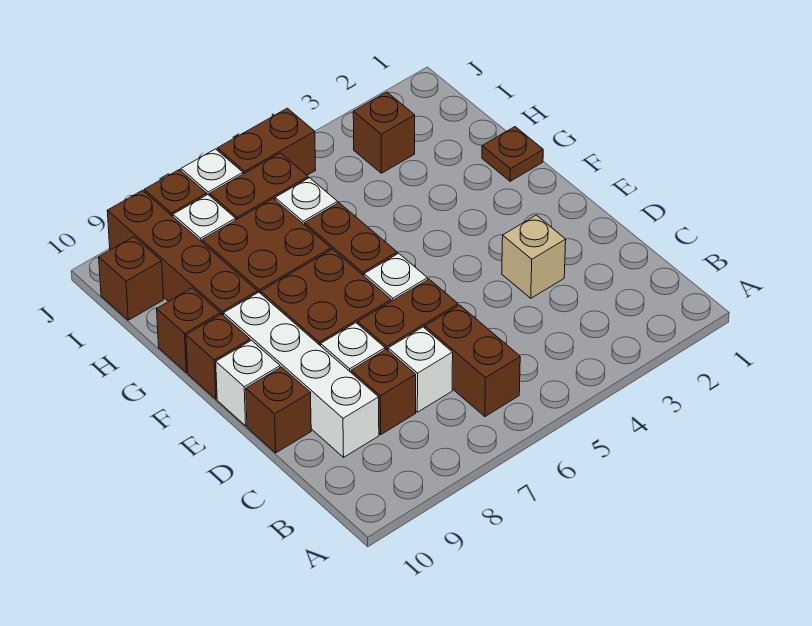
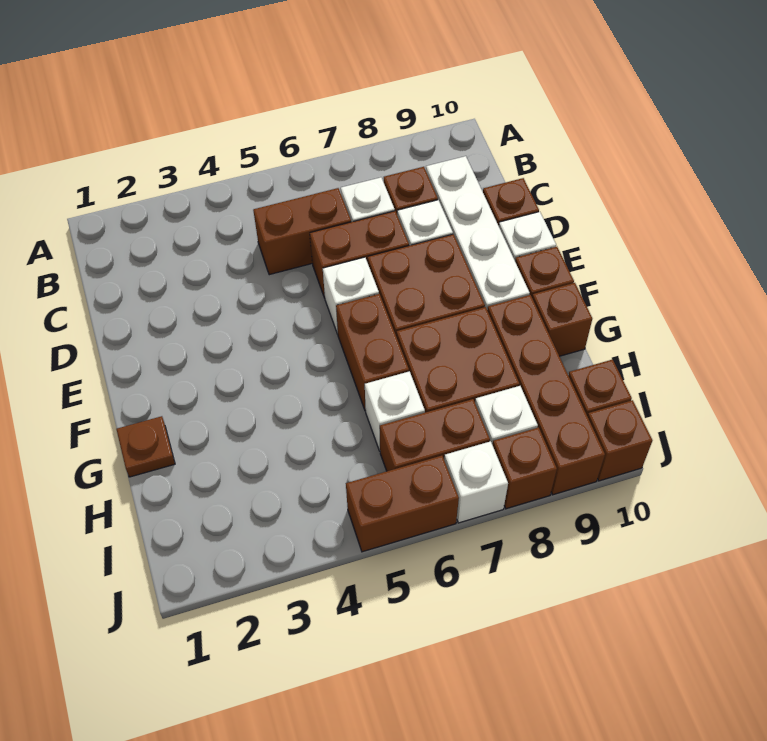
brown 1x2 brick [425,305,520,417] -> brown 1x2 brick turned to [253,188,351,275]
tan 1x1 brick [502,215,566,298] -> none
brown 1x1 brick [353,92,415,173] -> brown 1x1 brick moved to [587,400,652,481]

